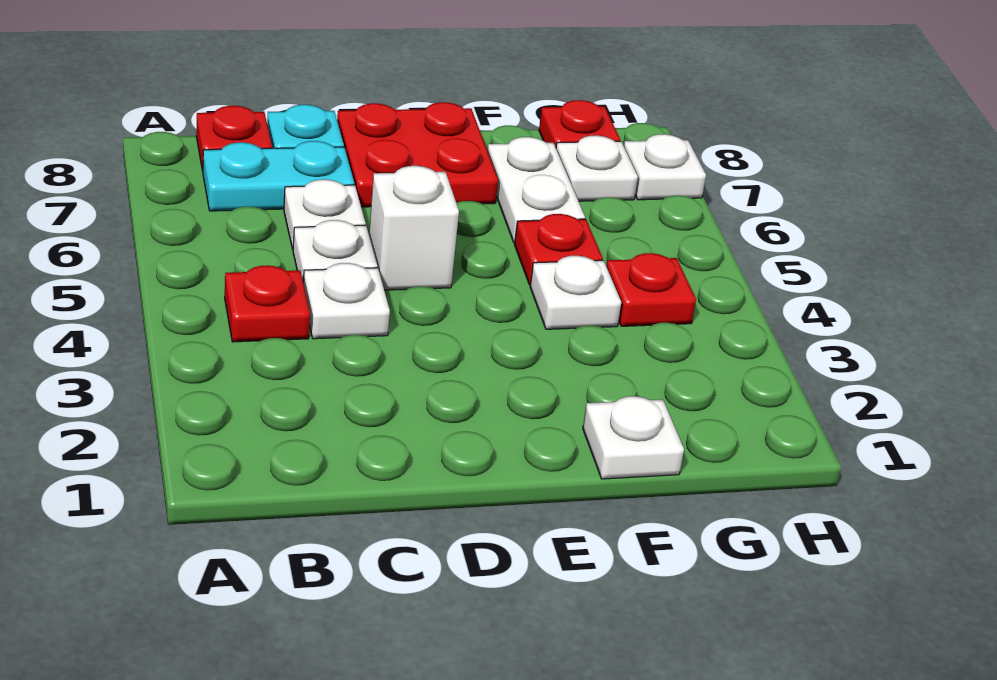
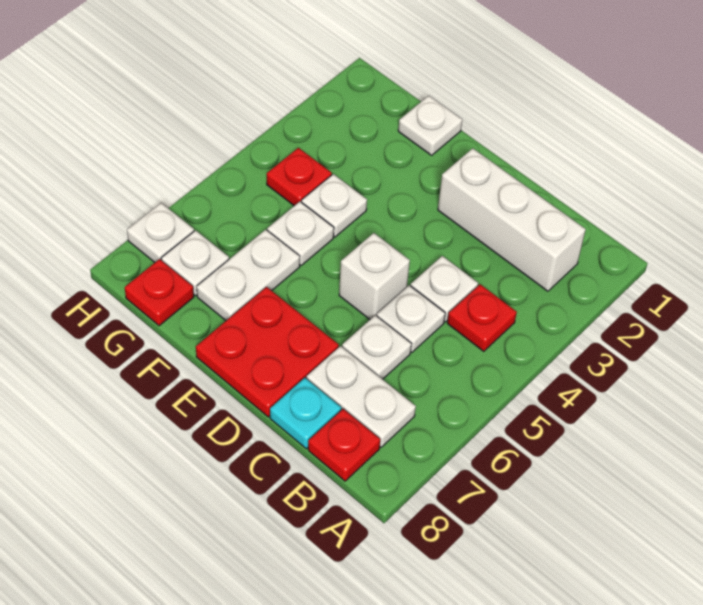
none -> white 1x3 brick [438,148,586,291]
cyan 1x2 plate [203,141,354,211] -> white 1x2 plate [307,346,416,447]
red 1x1 plate [515,214,603,285] -> white 1x1 plate [267,202,334,265]

